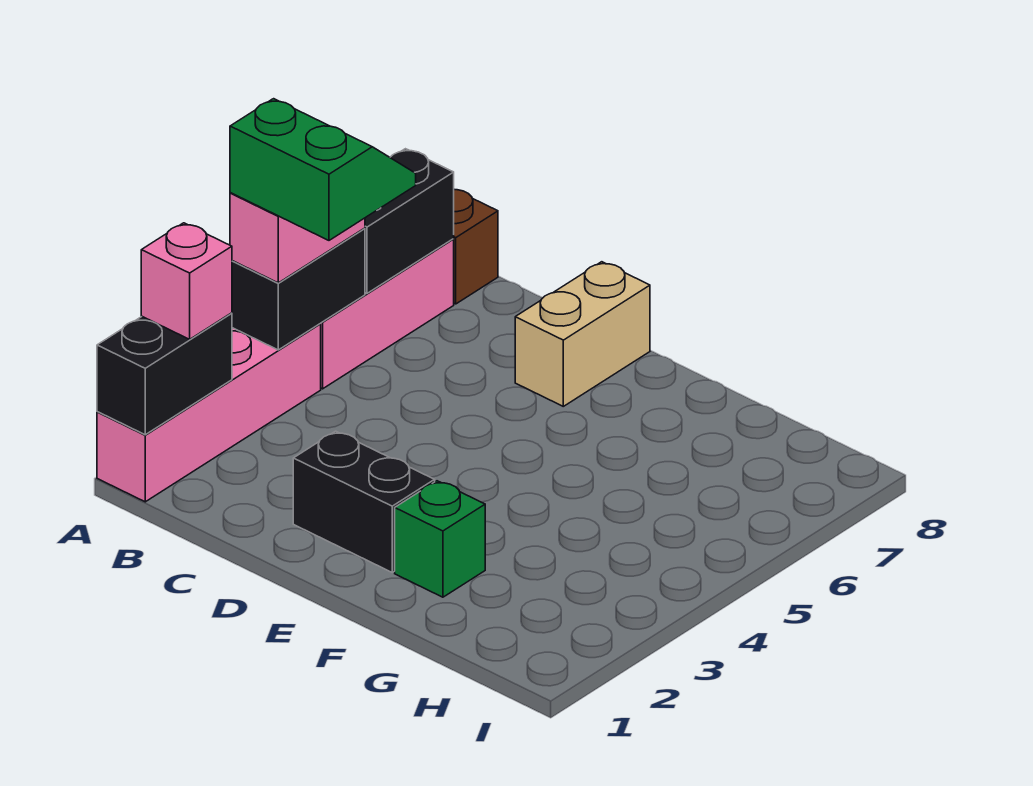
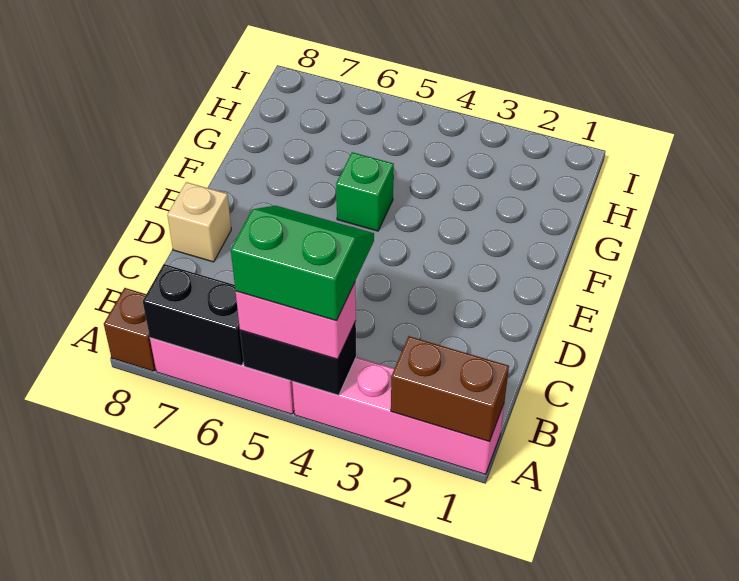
black 1x2 brick [97,313,232,435] -> brown 1x2 brick [391,336,509,442]
pink 1x1 brick [141,223,232,339] -> none
green 2x2 slope [230,99,416,240] -> green 2x2 slope turned to [231,206,374,321]
black 1x2 brick [293,431,435,572] -> none
tan 1x2 brick [515,262,650,406] -> tan 1x1 brick [167,182,231,262]
green 1x1 brick [395,481,485,597] -> green 1x1 brick moved to [336,152,394,231]

